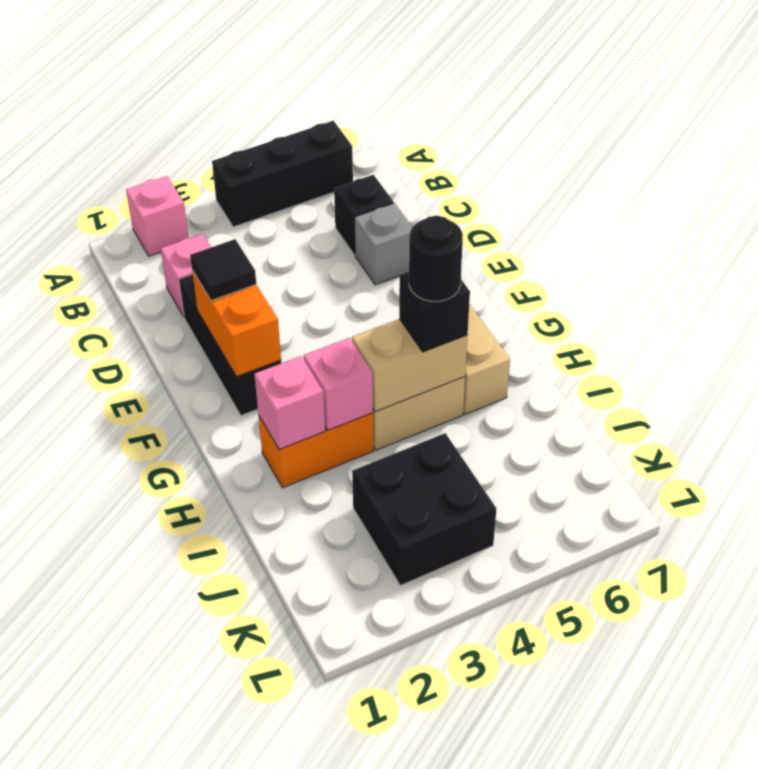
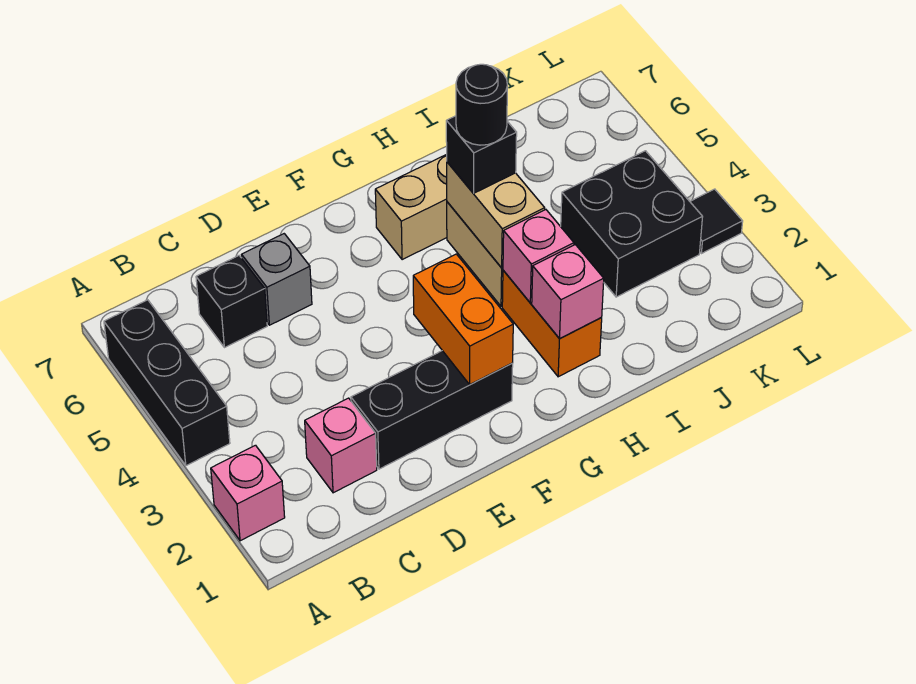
orange 1x2 brick [192,270,281,377] -> orange 1x2 brick turned to [413,254,513,384]
black 1x1 tile [190,239,256,301] -> black 1x1 tile moved to [690,189,743,254]

